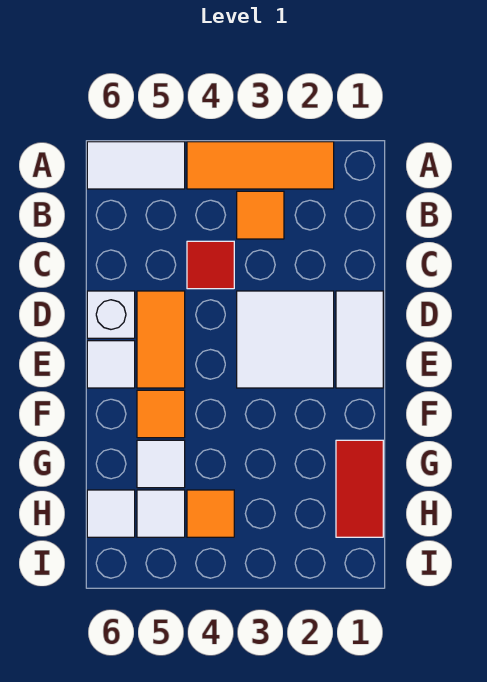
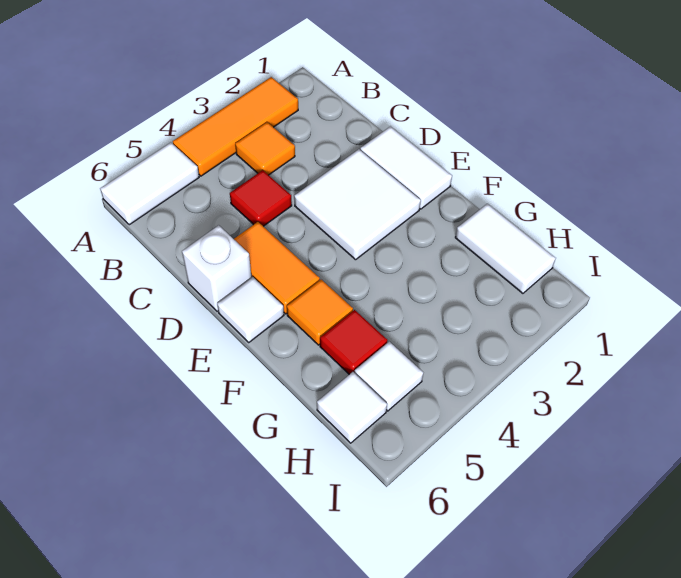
red 1x2 tile [336,440,383,537] -> white 1x2 tile [455,204,556,293]
white 1x1 tile [137,440,185,488] -> red 1x1 tile [320,310,388,374]
orange 1x1 tile [187,490,234,537] -> none

